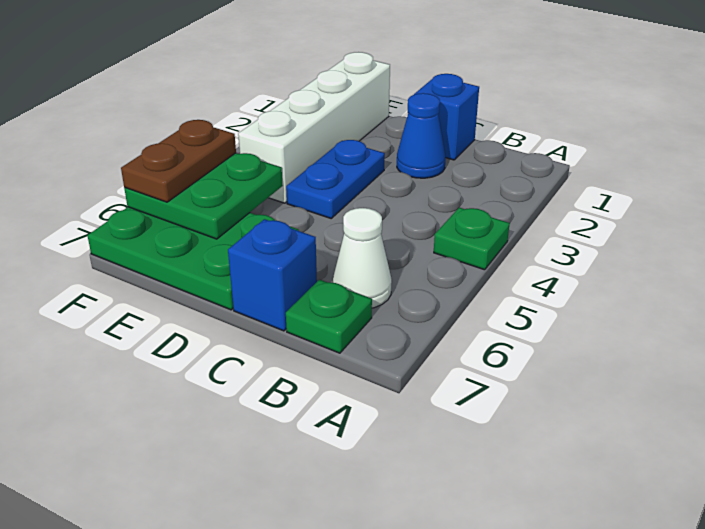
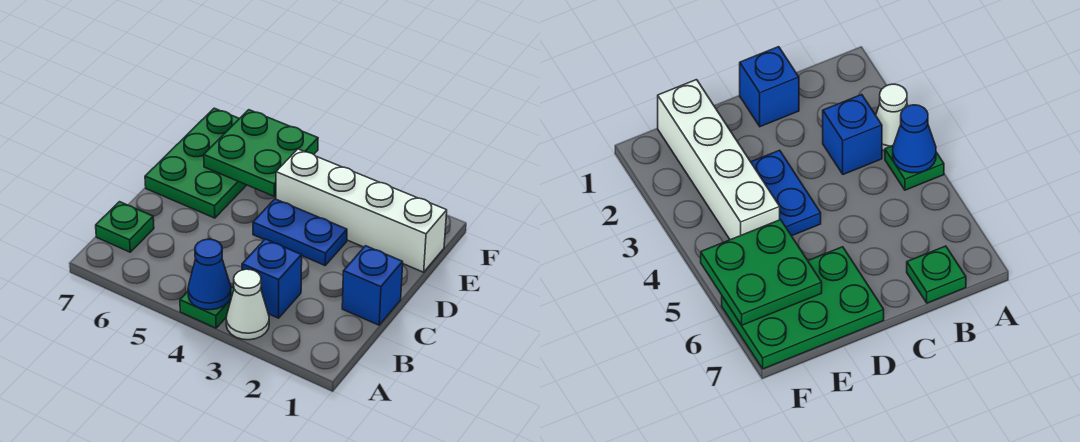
white 1x1 cone [333,208,392,308] -> white 1x1 cone moved to [226,269,269,340]
blue 1x1 cone [397,93,445,178] -> blue 1x1 cone moved to [188,239,231,310]
blue 1x1 brick [228,219,317,331] -> blue 1x1 brick moved to [242,239,302,318]
brown 1x2 plate [121,120,236,202] -> none

